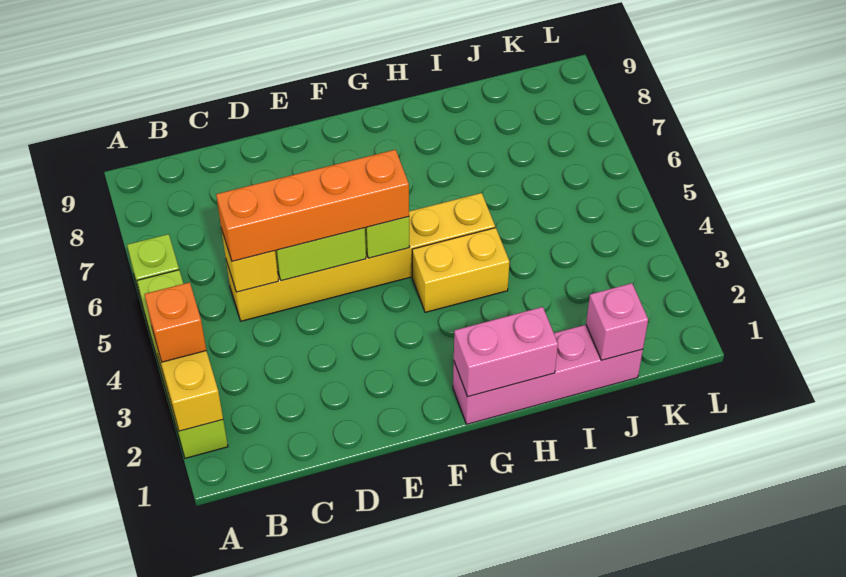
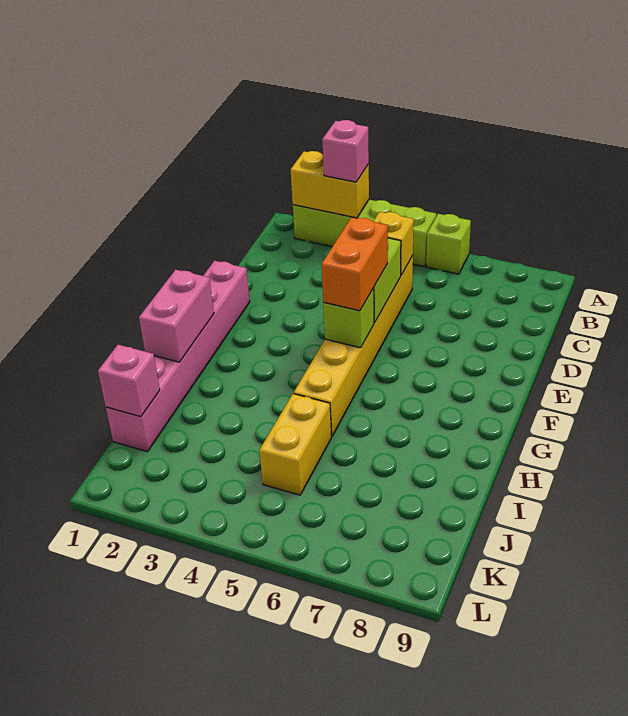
orange 1x1 brick [145,282,206,362] -> pink 1x1 brick [322,120,369,182]
orange 1x4 brick [216,150,409,261] -> orange 1x2 brick [322,217,388,311]
pink 1x4 brick [453,325,643,424] -> pink 1x6 brick [106,261,250,452]
yellow 1x2 brick [412,228,510,312] -> yellow 1x2 brick moved to [259,394,331,495]

